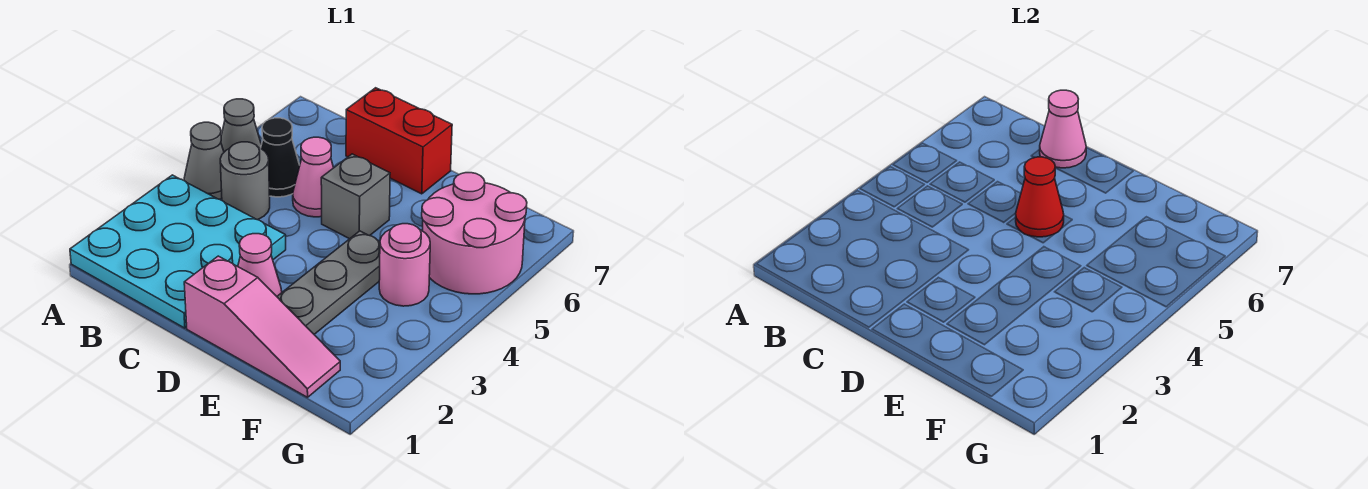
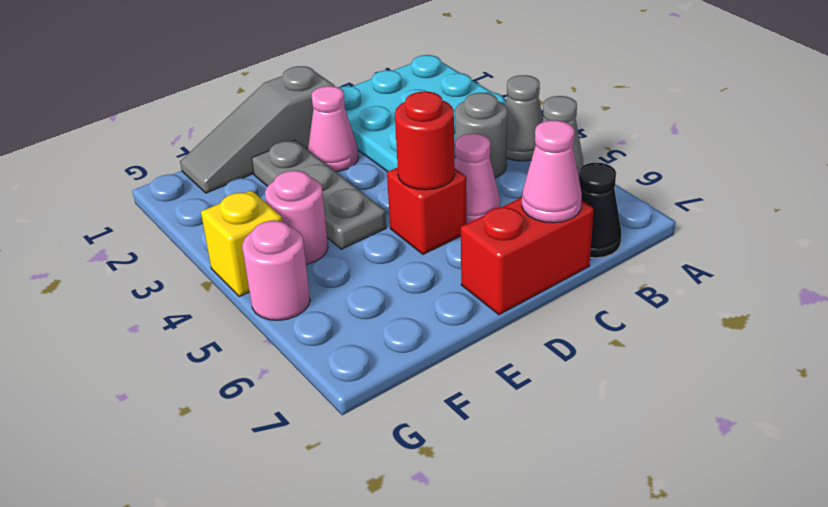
black 1x1 cone [261,118,300,197] -> black 1x1 cone moved to [579,163,621,258]
pink 1x3 slope [184,256,340,397] -> grey 1x3 slope [180,66,334,193]
grey 1x1 brick [321,154,390,239] -> red 1x1 brick [387,167,467,254]
red 1x1 cone [1016,157,1064,237] -> red 1x1 round brick [395,92,455,190]
pink 2x2 round brick [422,173,527,294] -> pink 1x1 round brick [242,221,310,320]
none -> yellow 1x1 brick [201,190,282,297]

